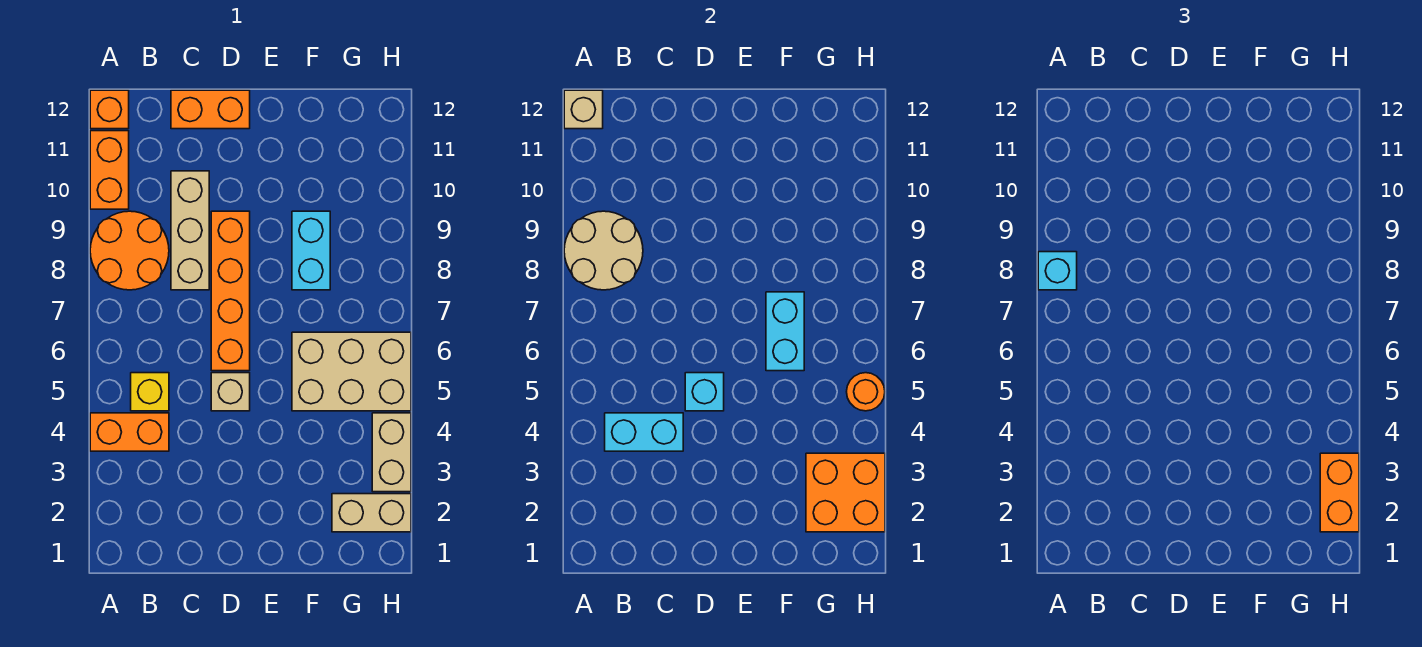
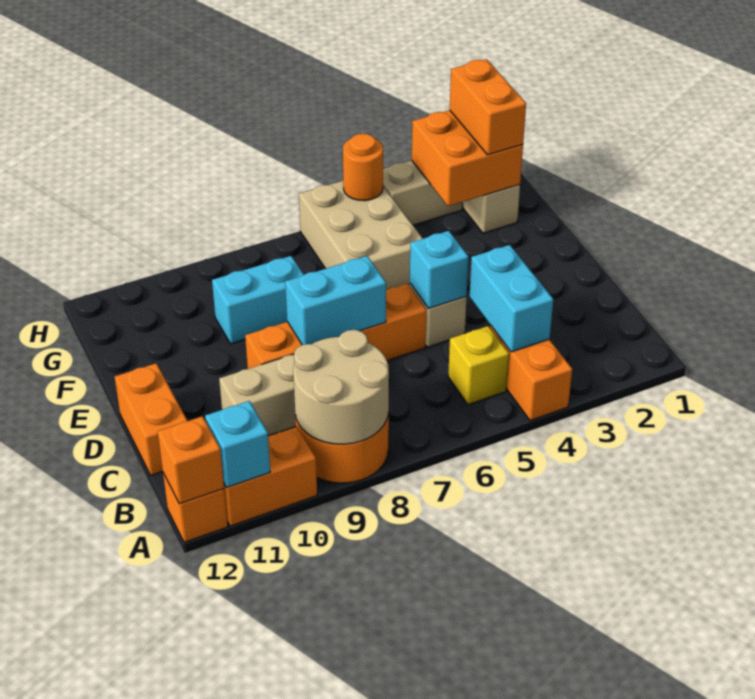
cyan 1x1 brick [1038,252,1077,290] -> cyan 1x1 brick moved to [205,401,270,488]
tan 1x1 brick [564,90,603,129] -> orange 1x1 brick [158,416,224,504]
cyan 1x2 brick [766,292,804,371] -> cyan 1x2 brick moved to [285,256,386,345]
orange 1x2 brick [1320,453,1359,532] -> orange 1x2 brick turned to [450,59,526,155]

